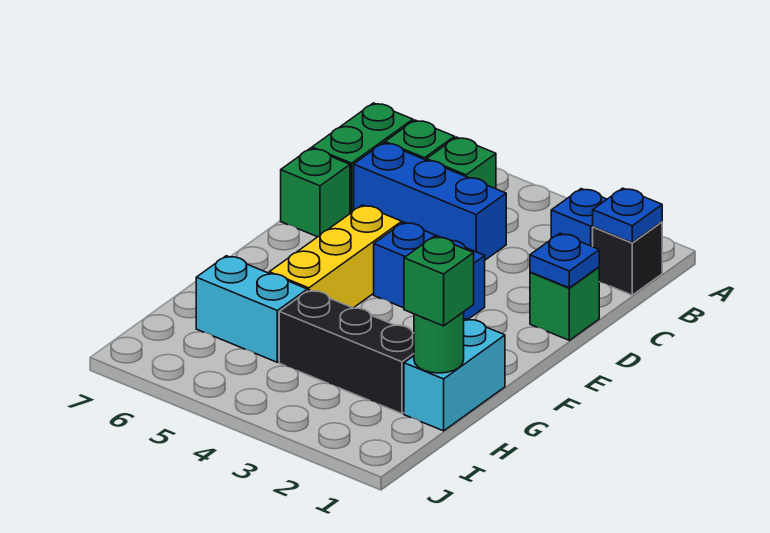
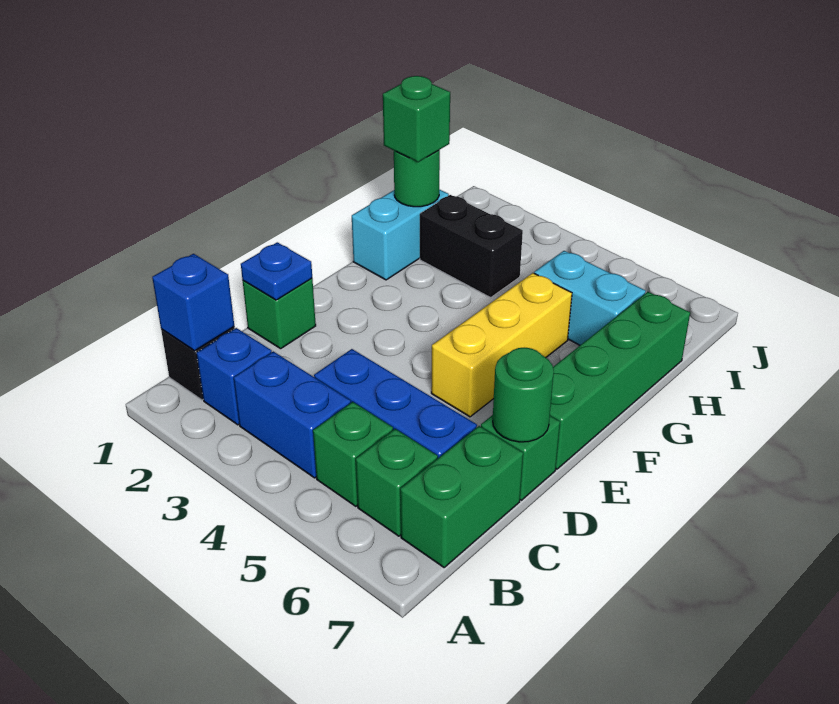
blue 1x1 plate [593,188,662,243] -> blue 1x1 brick [152,254,234,351]
none -> green 1x1 round brick [493,348,554,442]
blue 1x2 brick [374,222,485,319] -> blue 1x2 brick moved to [234,351,351,478]
none -> green 1x4 brick [550,292,690,469]
black 1x3 brick [279,290,414,414] -> black 1x2 brick [420,195,523,298]

